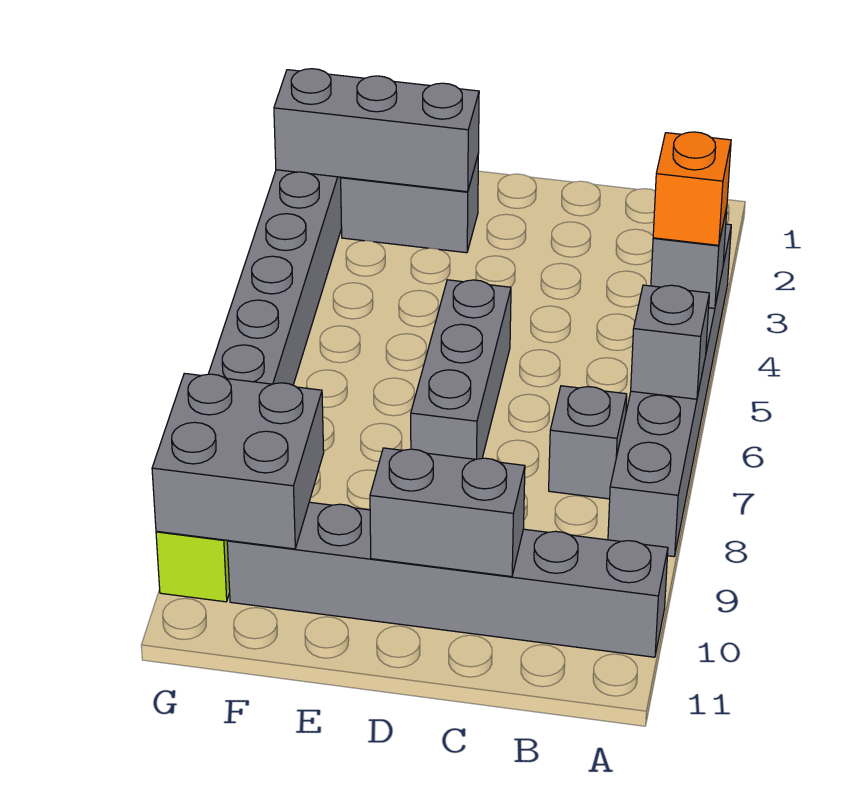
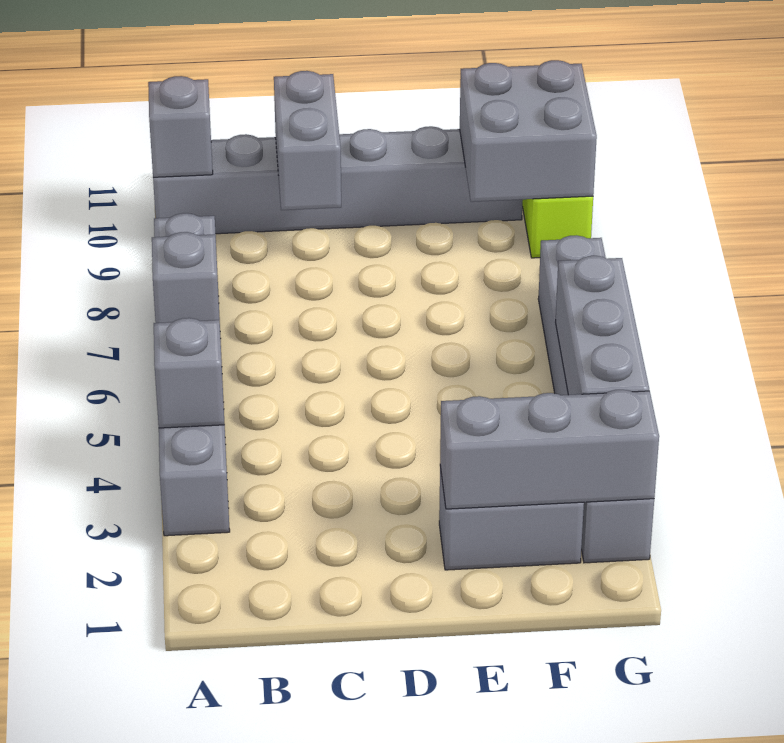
orange 1x1 brick [653,132,731,245] -> none
grey 1x1 brick [549,386,627,499] -> grey 1x1 brick moved to [148,76,213,177]
grey 1x2 brick [370,448,525,577] -> grey 1x2 brick turned to [274,71,341,210]
grey 1x3 brick [411,280,511,459] -> grey 1x3 brick moved to [555,256,649,395]

